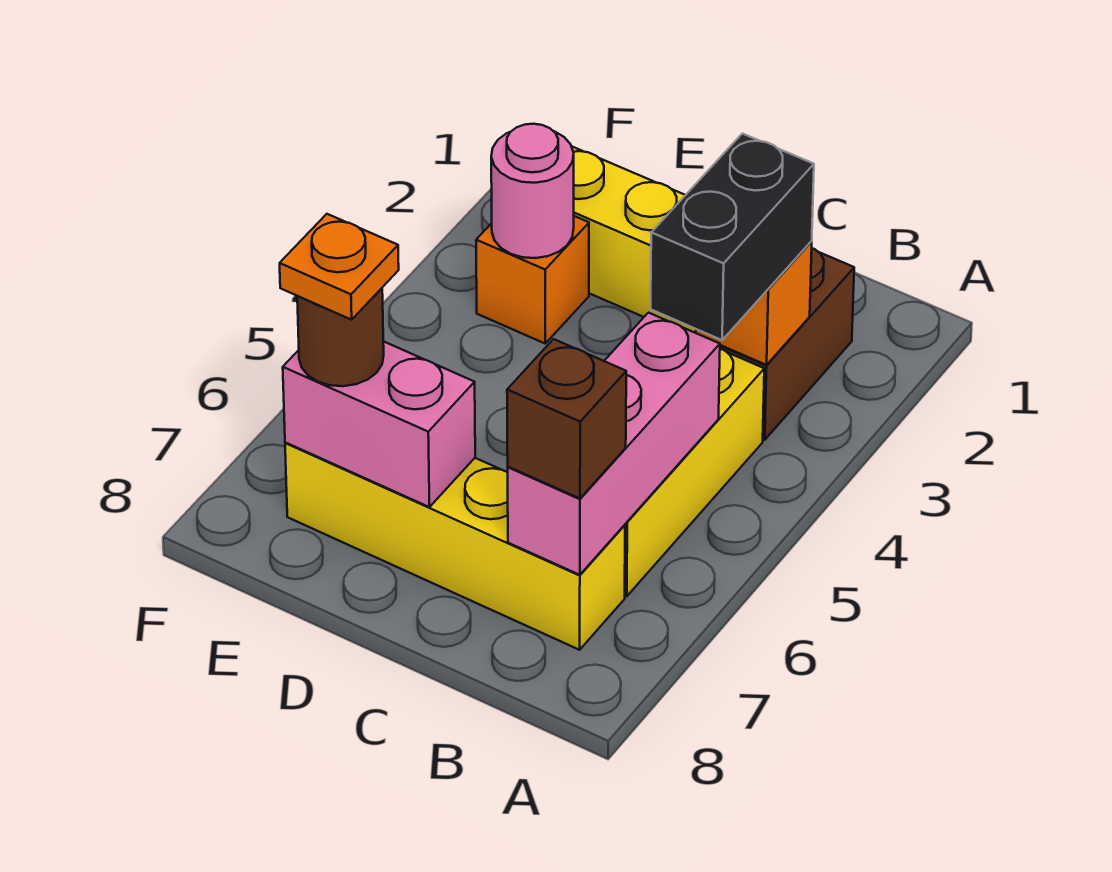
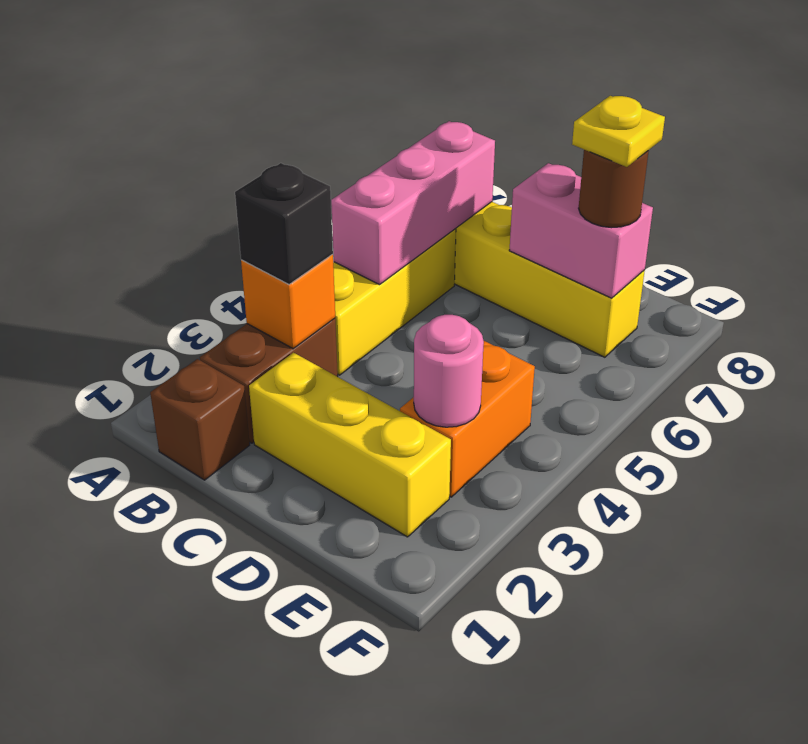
black 1x2 brick [651,134,814,340] -> black 1x1 brick [235,163,333,284]
brown 1x1 brick [507,339,626,498] -> brown 1x1 brick moved to [150,359,250,480]
orange 1x1 brick [476,216,589,343] -> orange 1x2 brick [400,340,535,497]
orange 1x1 plate [280,214,399,320] -> yellow 1x1 plate [572,96,665,167]

